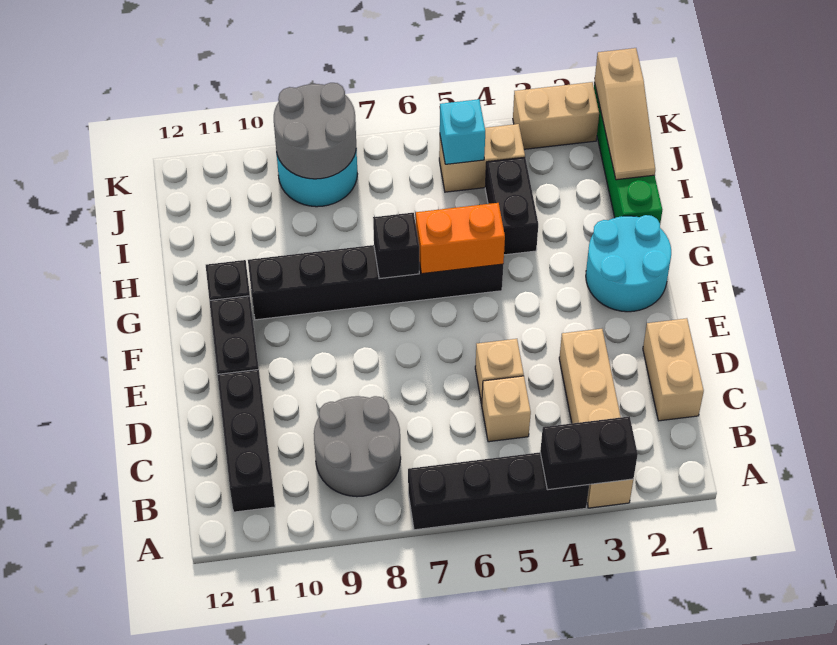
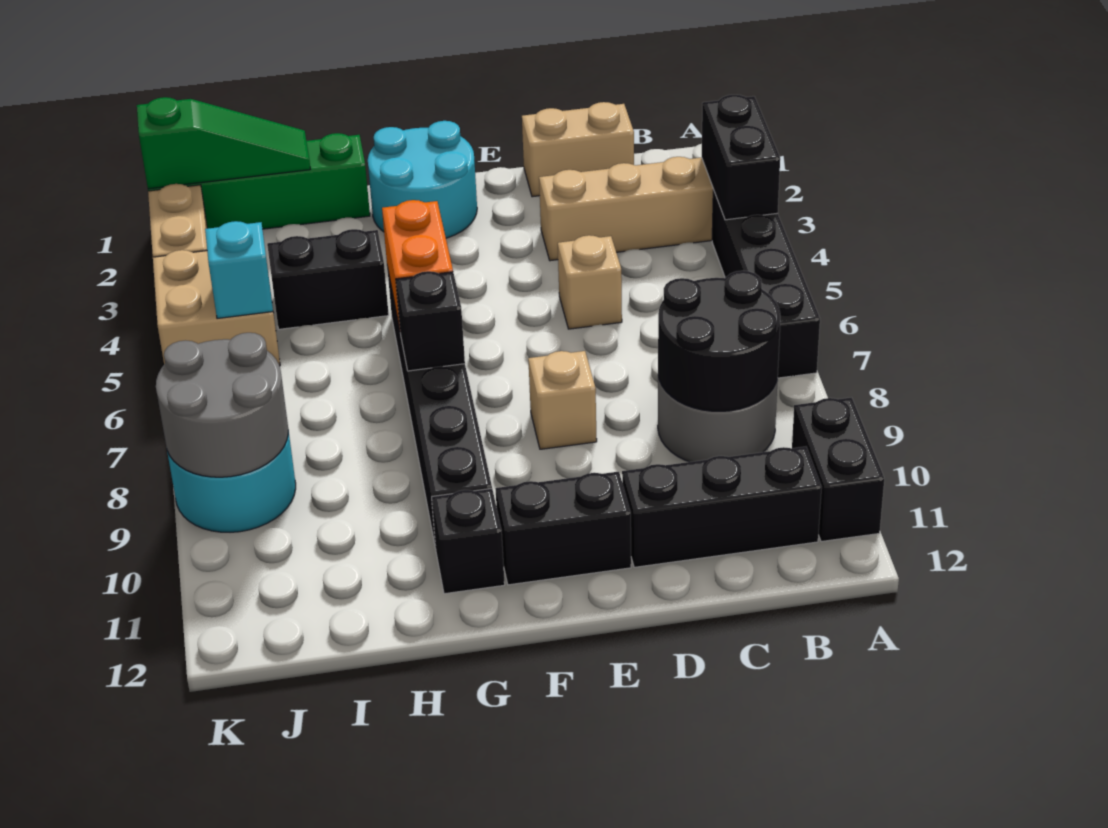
none -> black 1x2 brick [792,397,884,542]
none -> black 2x2 round brick [658,271,780,411]
tan 1x1 brick [482,376,531,442] -> tan 1x1 brick moved to [528,351,597,449]
tan 1x3 slope [595,48,655,180] -> green 1x3 slope [137,97,310,189]
tan 1x2 brick [439,124,525,192] -> tan 2x2 brick [153,250,280,366]

